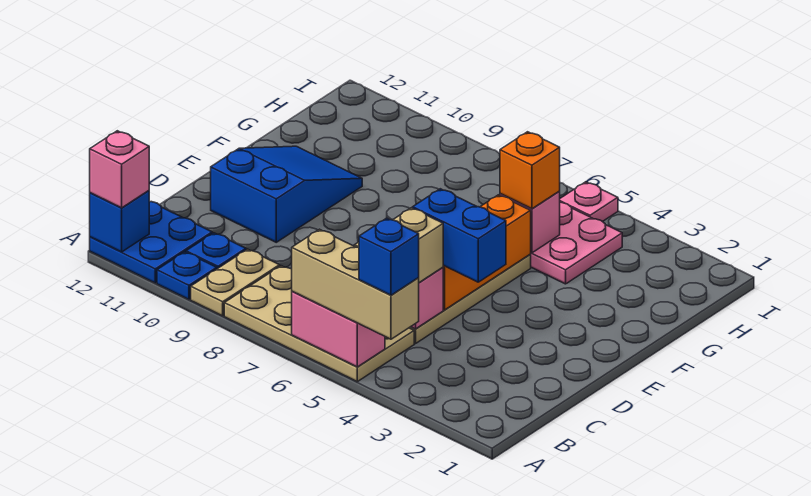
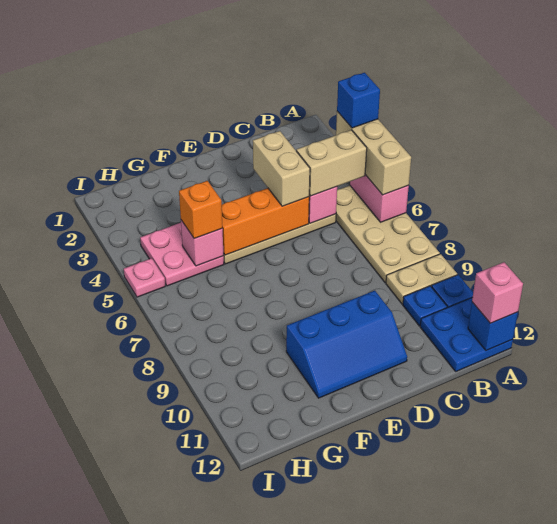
blue 1x2 brick [413,189,506,282] -> tan 1x2 brick [253,131,310,206]
blue 2x3 slope [211,146,362,242] -> blue 2x3 slope turned to [286,291,407,398]

